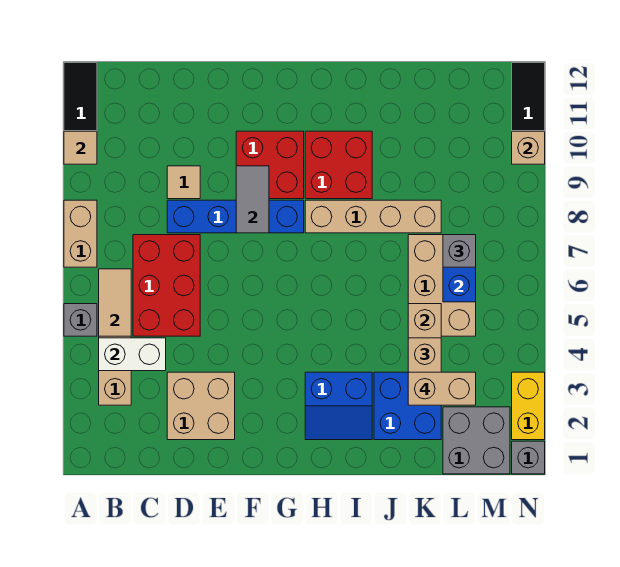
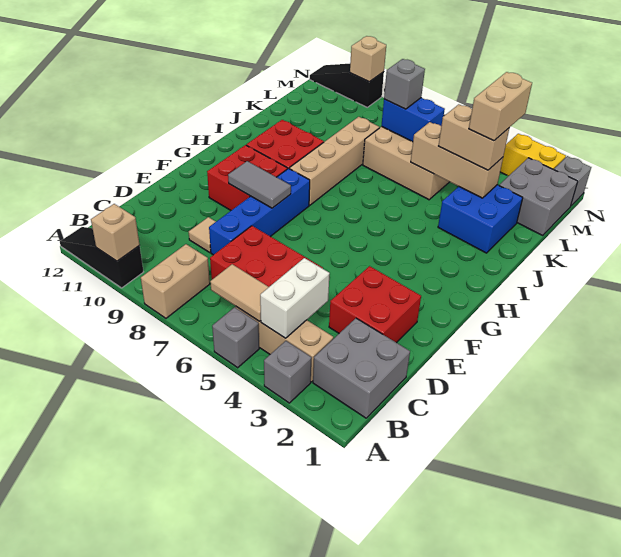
none -> grey 1x1 brick [264,341,312,403]
tan 1x2 brick [64,200,97,267] -> tan 1x2 brick turned to [141,244,210,318]
tan 1x1 tile [64,131,97,164] -> tan 1x1 brick [91,204,139,261]
none -> grey 2x2 brick [313,318,410,418]
tan 2x2 brick [167,372,235,440] -> red 2x2 brick [329,266,421,343]
blue 2x2 slope [305,372,372,440] -> none

